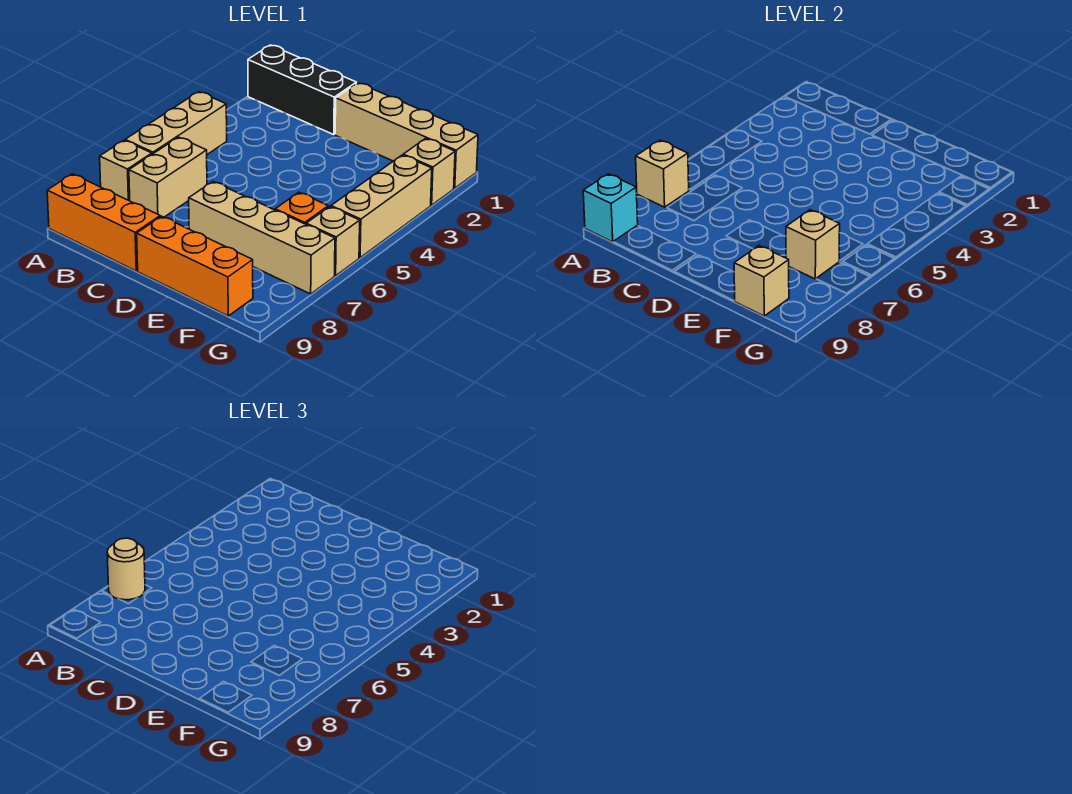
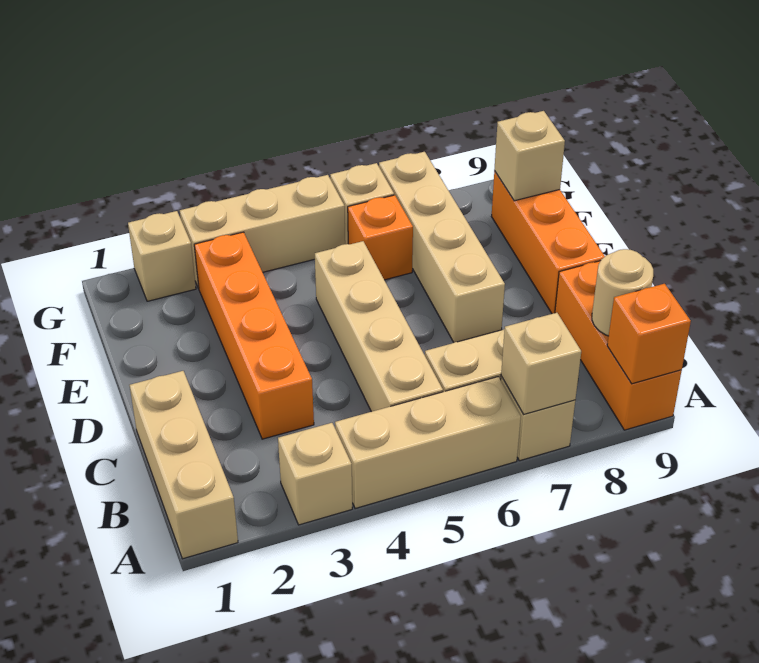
black 1x3 brick [248,45,356,134] -> tan 1x3 brick [130,371,238,559]
tan 1x1 round brick [107,538,145,600] -> tan 1x1 round brick moved to [592,249,653,336]
cyan 1x1 brick [583,174,638,242] -> orange 1x1 brick [607,284,691,384]
none -> orange 1x4 brick [194,232,314,439]
tan 1x4 brick [335,83,478,188] -> tan 1x4 brick moved to [315,241,443,412]
tan 1x1 brick [786,210,840,279] -> tan 1x1 brick moved to [278,423,352,525]

